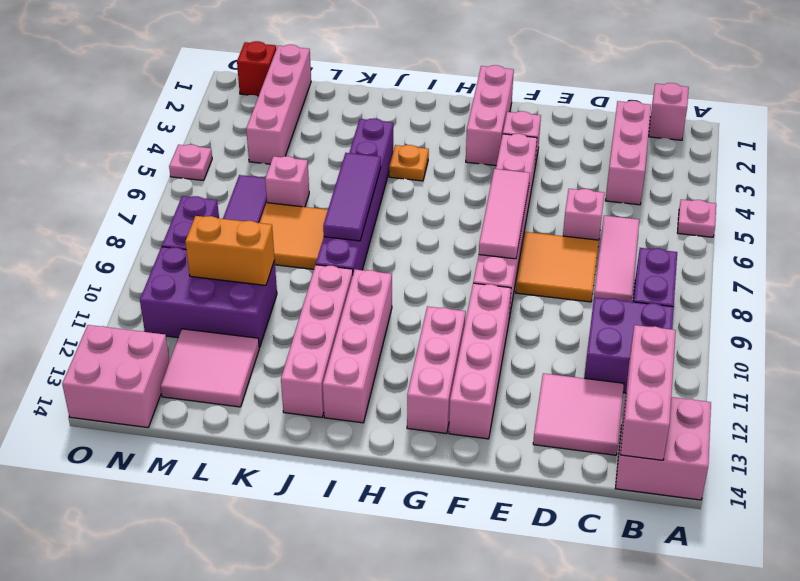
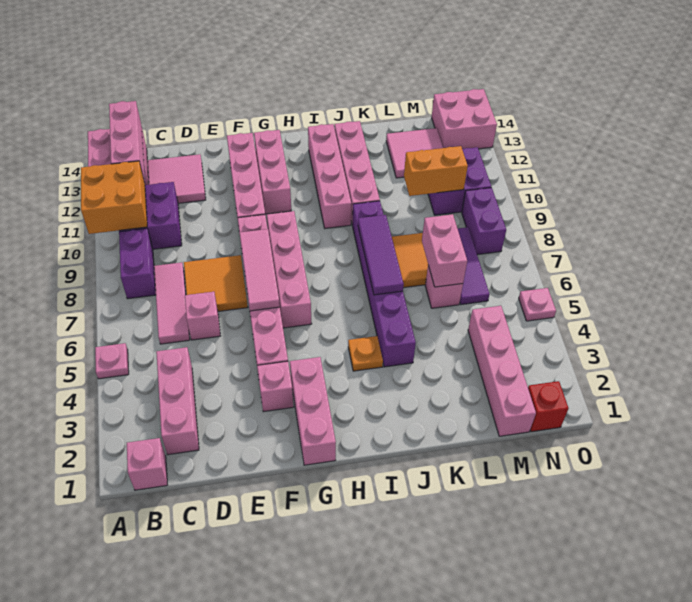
none -> orange 2x2 brick [81,161,147,234]
none -> pink 1x4 brick [267,211,312,328]
none -> pink 1x2 brick [422,214,467,287]
purple 2x3 brick [140,247,277,347] -> purple 2x2 brick [428,147,491,215]

